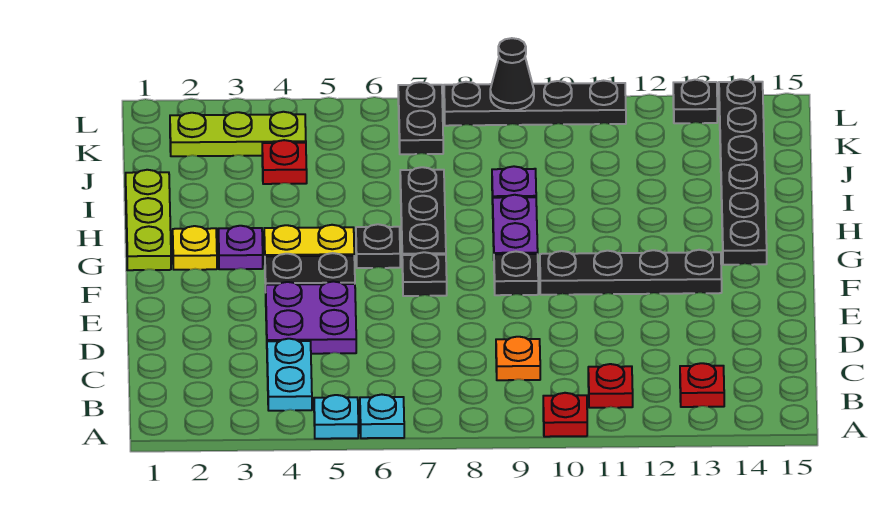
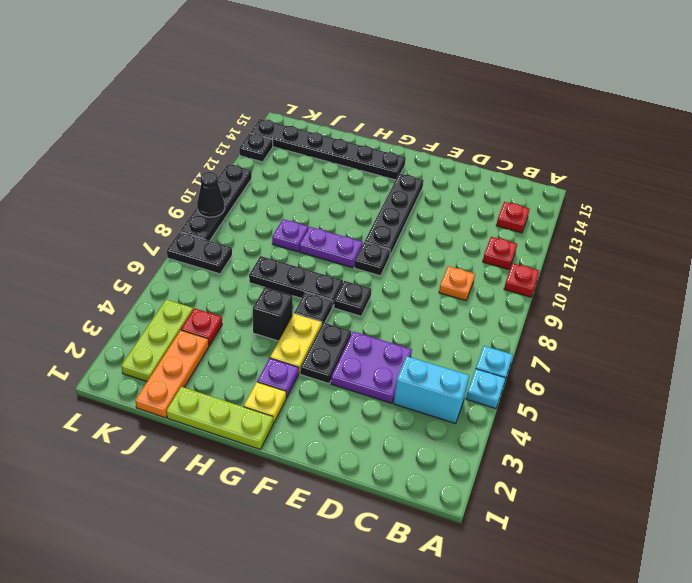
cyan 1x2 plate [267,339,312,411] -> cyan 1x2 brick [393,356,469,424]
none -> black 1x1 brick [253,288,293,341]
none -> orange 1x3 plate [135,330,209,418]

